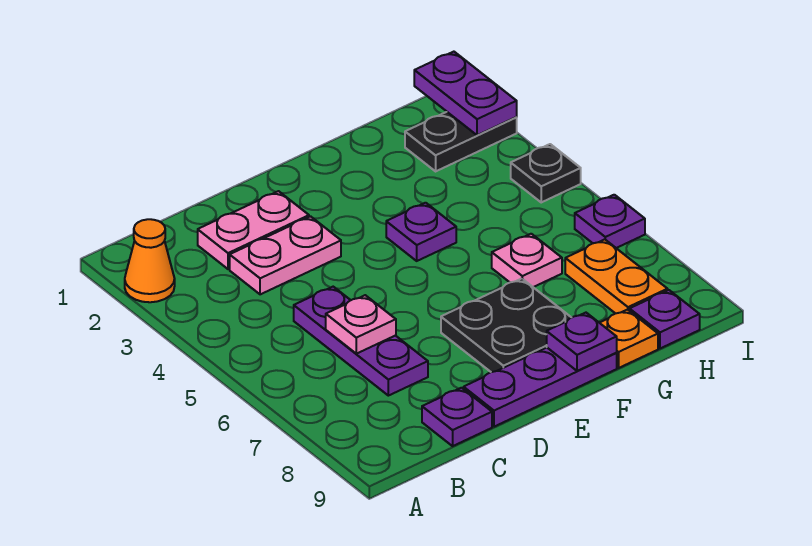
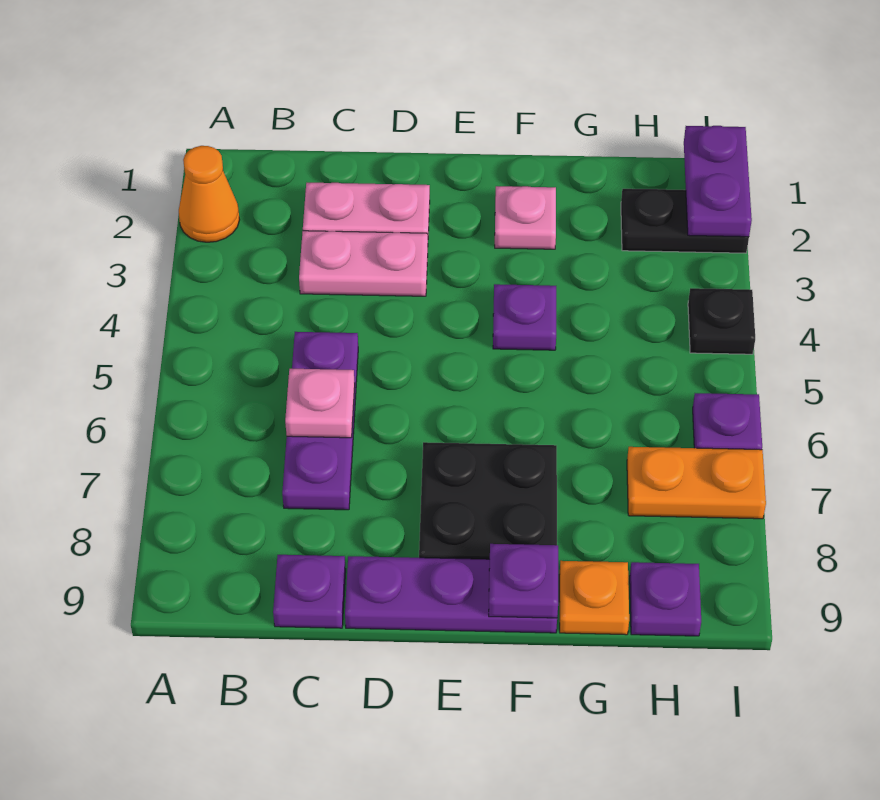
pink 1x1 plate [492,234,562,287] -> pink 1x1 plate moved to [495,186,556,249]
orange 1x2 plate [565,239,668,314] -> orange 1x2 plate turned to [627,447,766,519]

